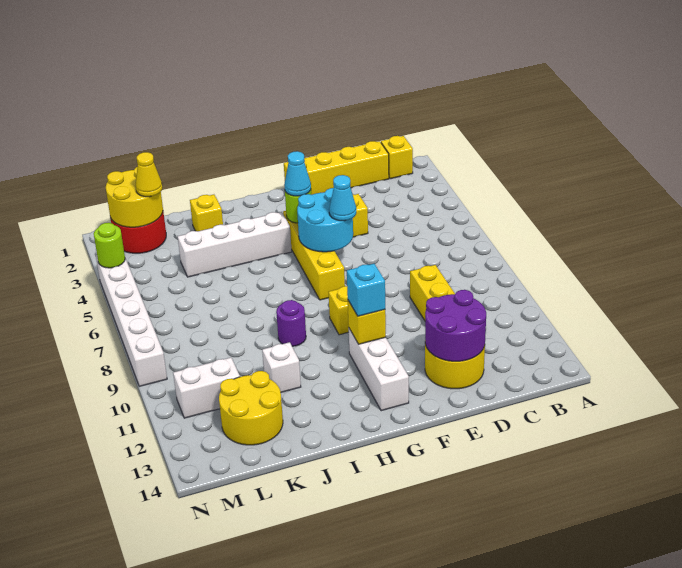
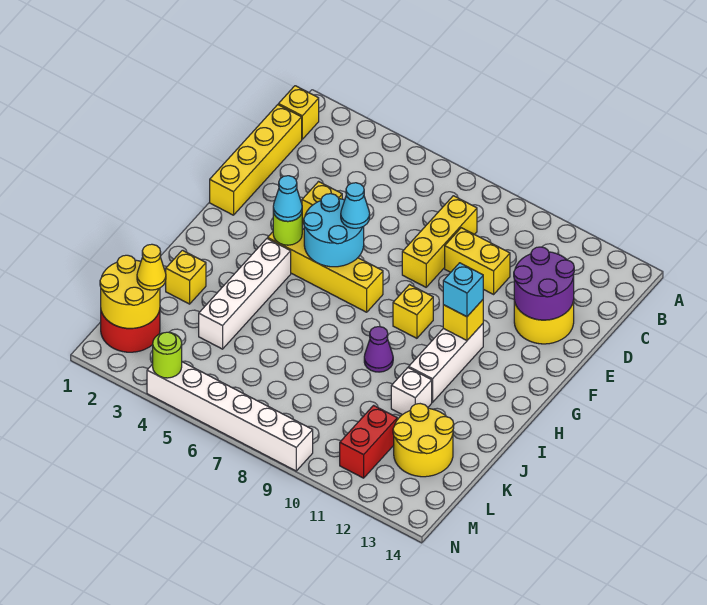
none -> yellow 1x3 brick [402,196,477,287]
white 1x3 brick [349,329,409,411] -> white 1x3 brick turned to [409,324,483,402]
purple 1x1 round brick [276,300,306,346] -> purple 1x1 cone [364,327,393,372]
white 1x2 brick [173,358,240,418] -> red 1x2 brick [340,405,397,478]

